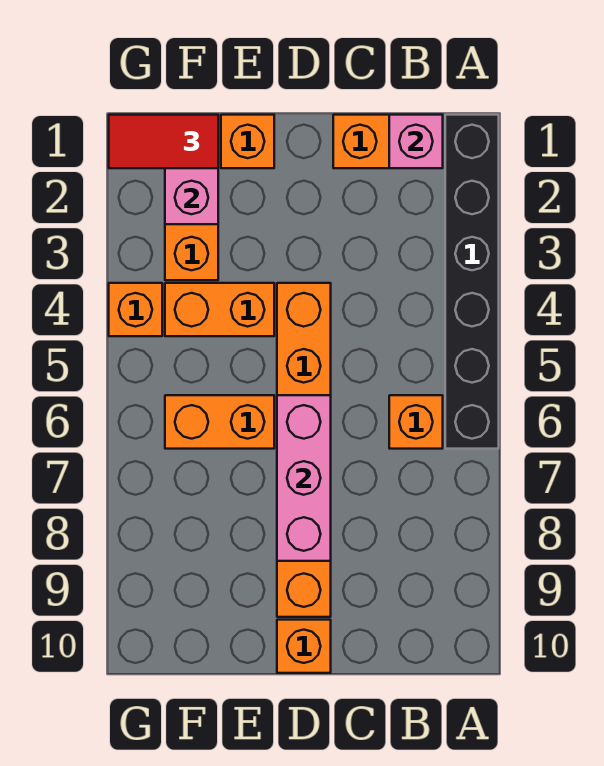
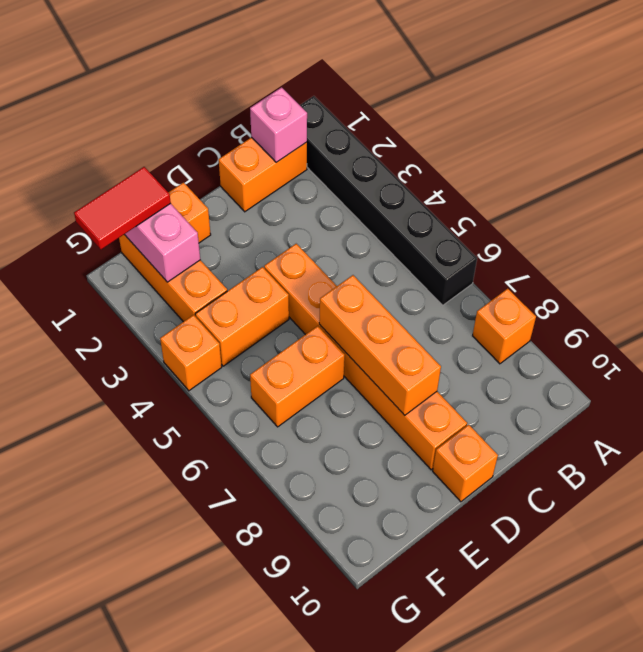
orange 1x1 brick [389,395,443,449] -> orange 1x1 brick moved to [473,289,536,364]
pink 1x3 brick [277,395,331,561] -> orange 1x3 brick [319,275,441,415]

